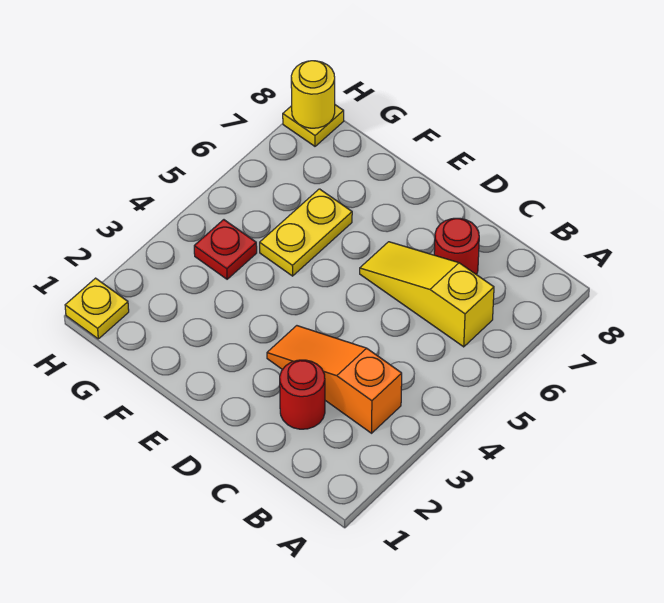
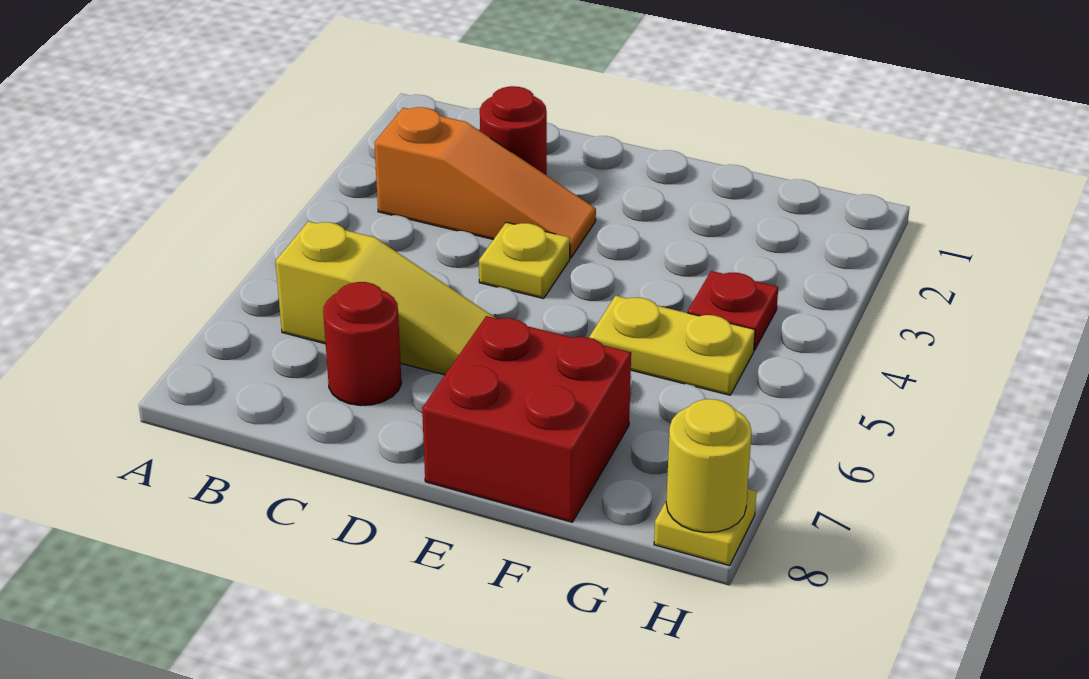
none -> red 2x2 brick [422,316,631,522]
yellow 1x2 plate [260,189,352,276] -> yellow 1x2 plate turned to [589,296,755,395]
yellow 1x1 plate [65,278,129,339] -> yellow 1x1 plate moved to [479,222,570,299]

